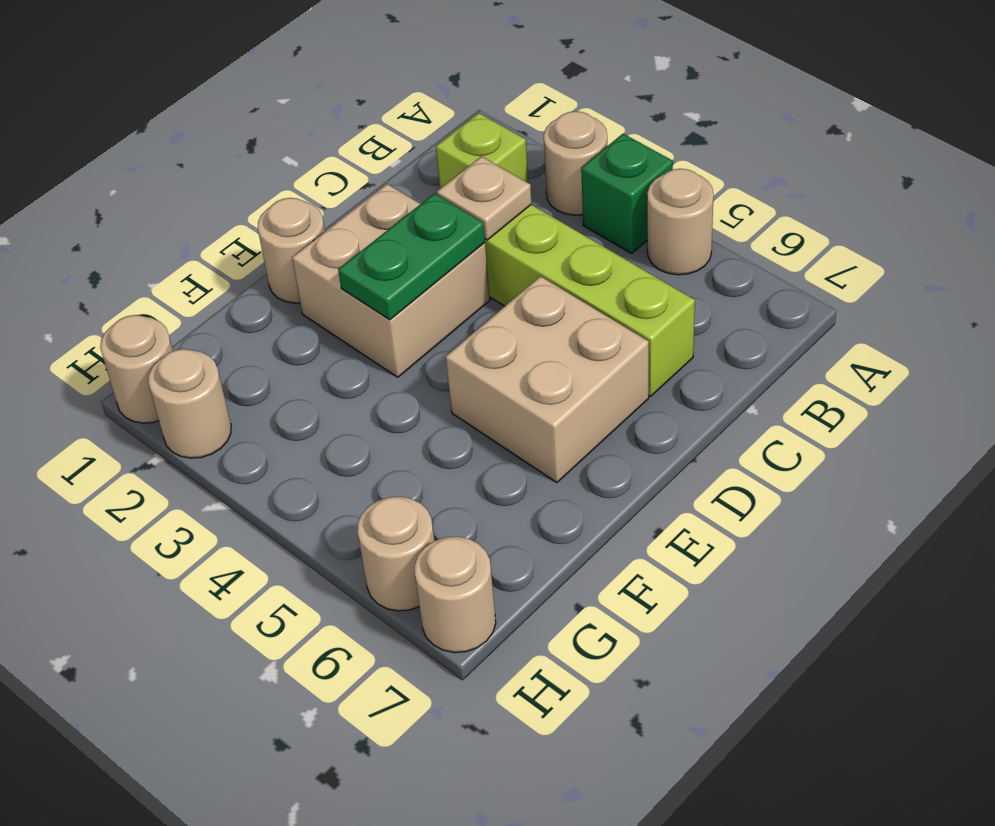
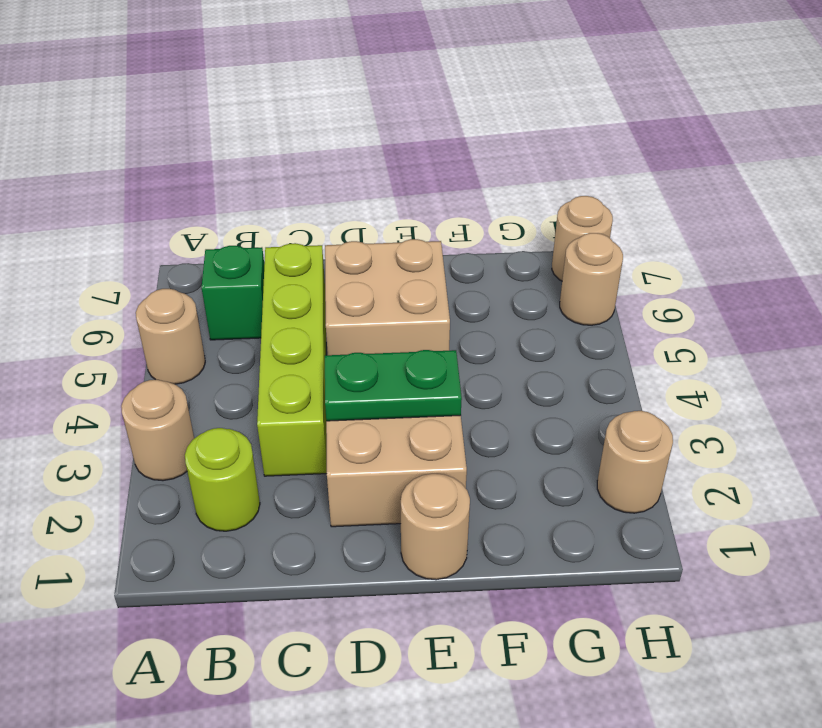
green 1x1 brick [581,134,673,254] -> green 1x1 brick moved to [202,246,264,340]
lime 1x1 brick [436,113,528,188] -> lime 1x1 round brick [185,428,260,531]
tan 1x1 plate [437,156,532,240] -> none
tan 1x1 round brick [100,315,173,423] -> none

